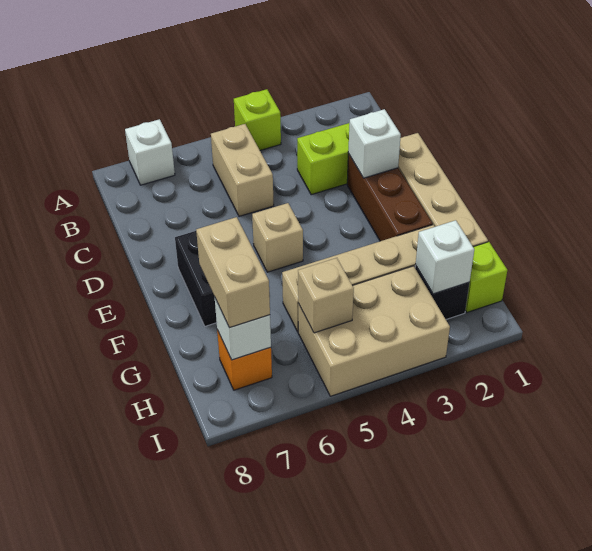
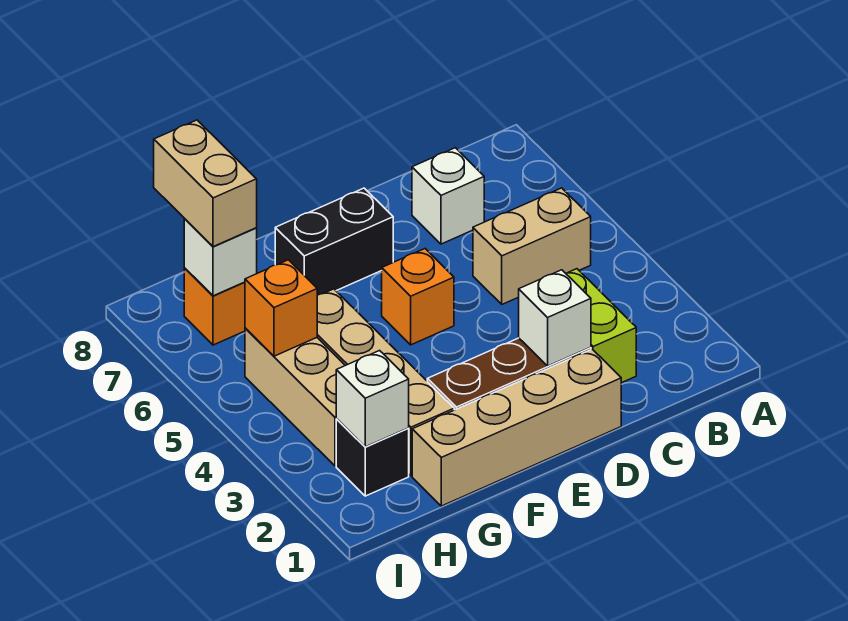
lime 1x1 brick [234,89,281,150] -> none
white 1x1 brick [125,119,175,185] -> white 1x1 brick moved to [412,148,484,244]
tan 1x1 brick [252,203,303,272] -> orange 1x1 brick [382,249,454,345]
tan 1x2 brick [196,217,270,328] -> tan 1x2 brick turned to [154,120,257,247]
lime 1x1 brick [465,242,507,312] -> none
tan 2x3 brick [298,266,450,396] -> tan 1x3 brick [245,328,345,466]
tan 1x1 brick [298,258,354,333] -> orange 1x1 brick [245,260,317,356]

